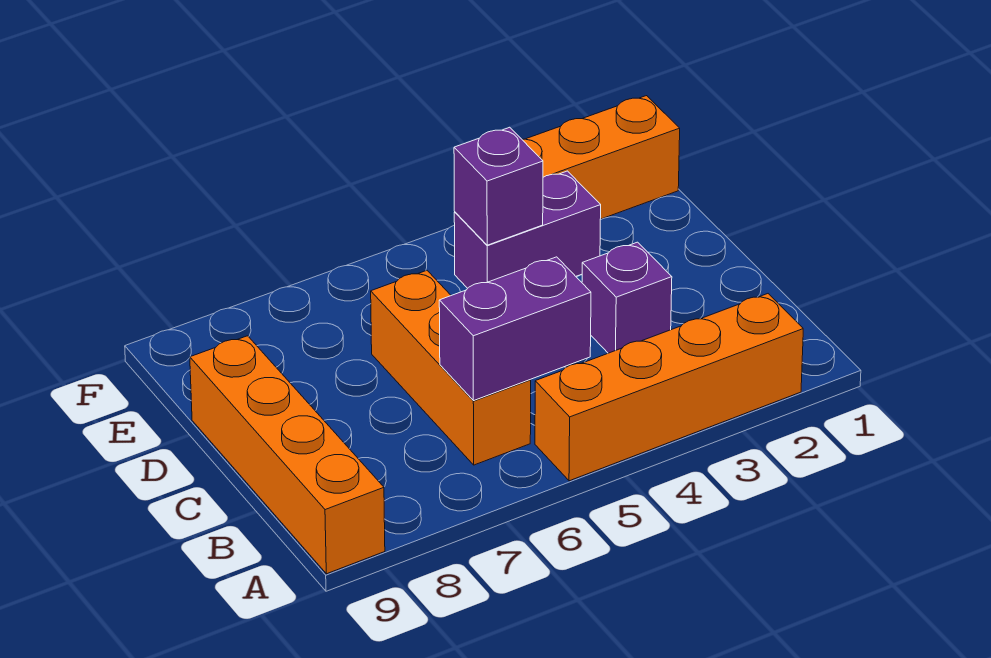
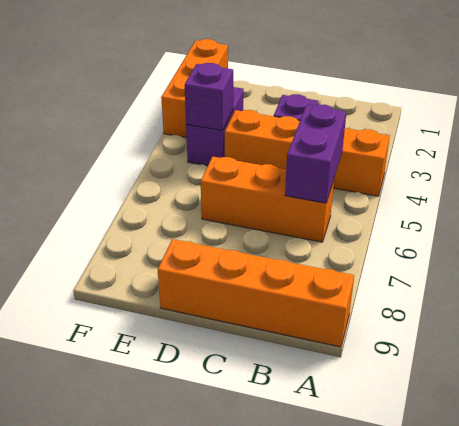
orange 1x4 brick [535,294,803,481] -> orange 1x4 brick turned to [225,110,390,196]

